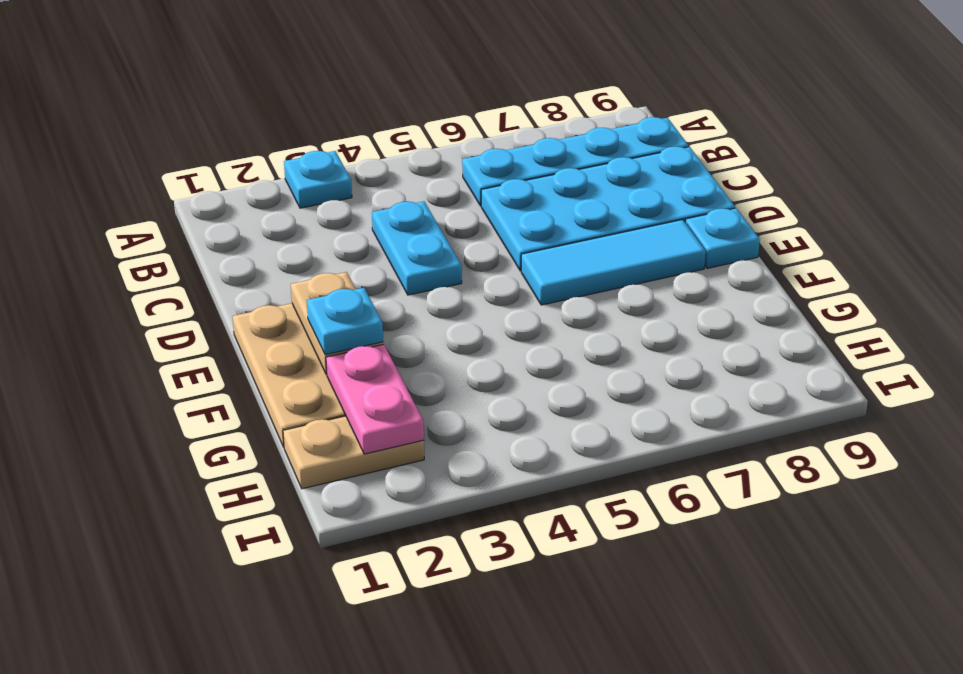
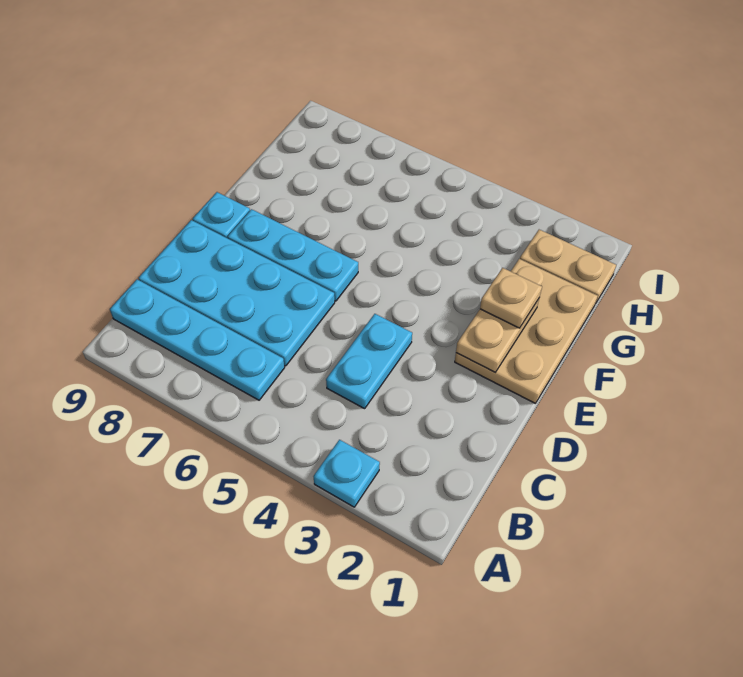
cyan 1x3 tile [521,220,706,305] -> cyan 1x3 plate [227,209,358,301]
cyan 1x1 plate [307,288,383,355] -> tan 1x1 plate [480,268,542,328]
pink 1x2 plate [326,344,424,454] -> none

